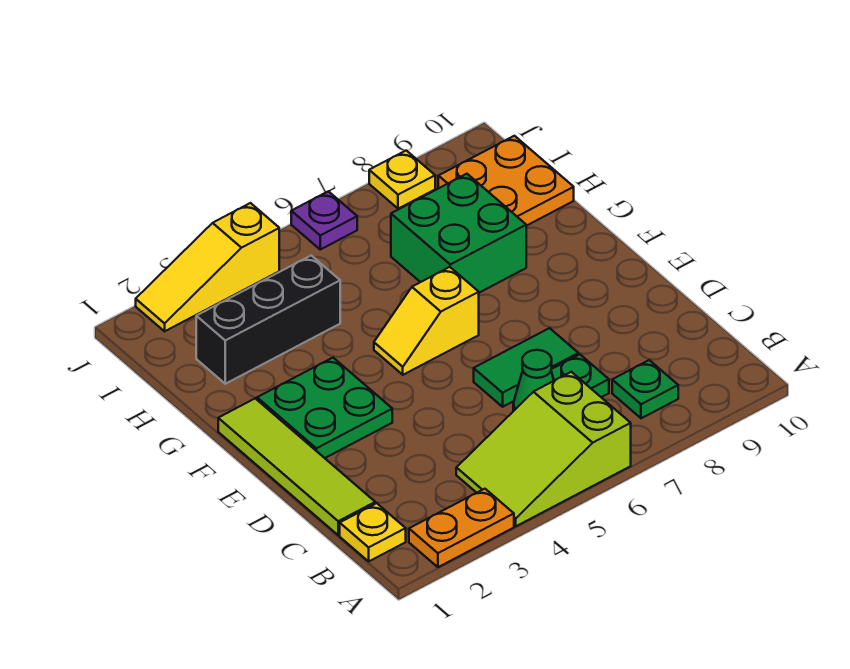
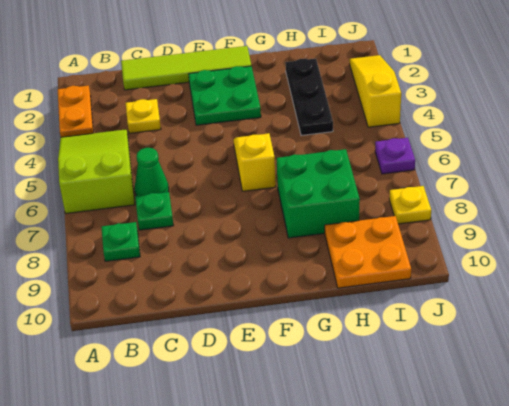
yellow 1x1 plate [340,503,406,561] -> yellow 1x1 plate moved to [126,99,161,133]
green 1x2 tile [474,328,578,407] -> none
black 1x3 brick [196,256,340,384] -> black 1x3 plate [286,59,333,136]

